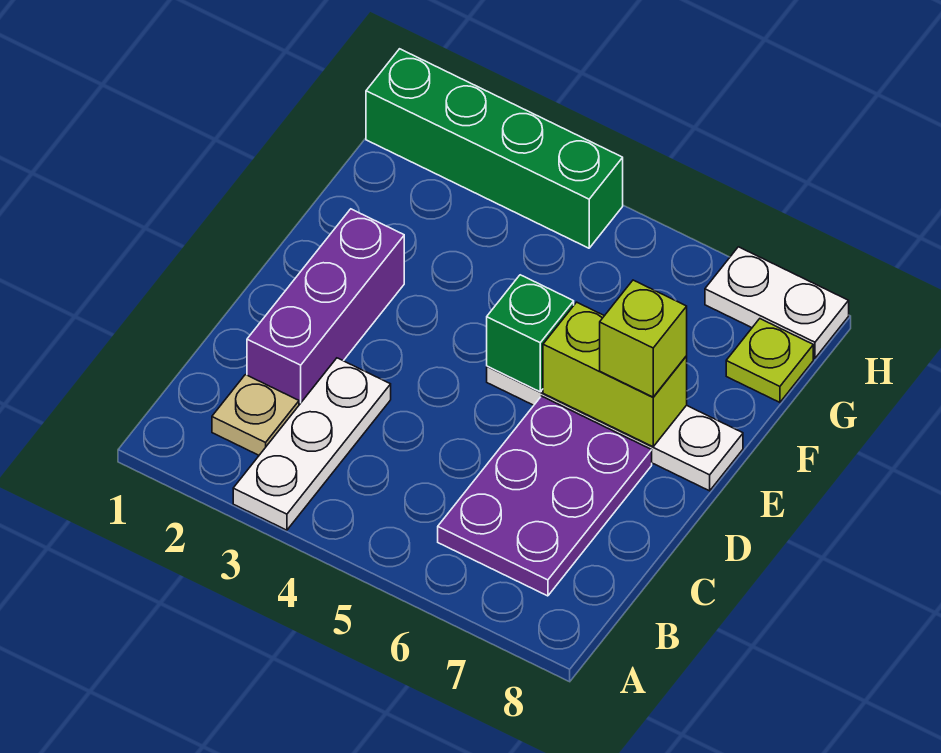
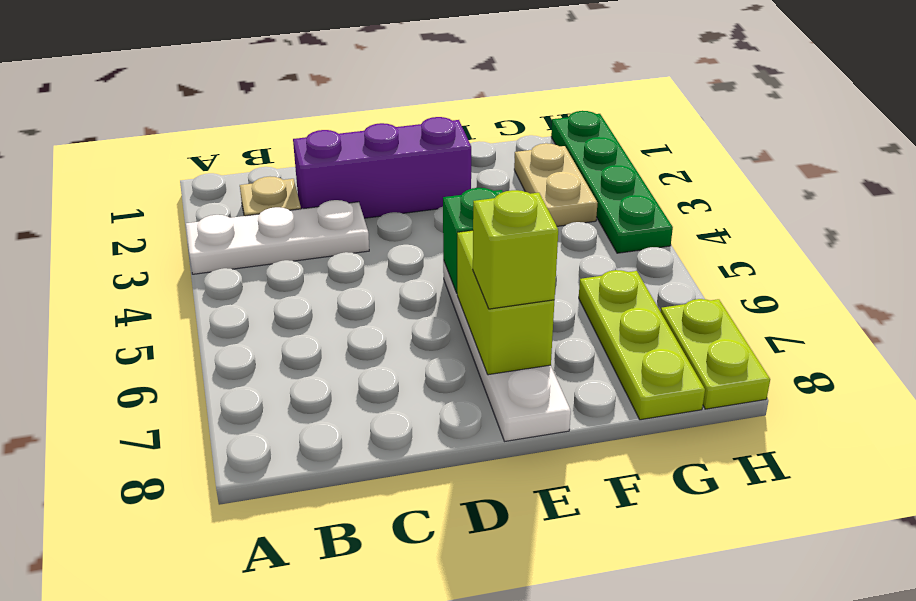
purple 2x3 plate [438,396,652,596] -> none
none -> tan 1x2 plate [514,143,597,226]
lime 1x1 plate [726,319,813,402] -> lime 1x3 plate [579,270,705,420]
green 1x4 brick [366,49,623,248] -> green 1x4 plate [551,111,673,253]
white 1x2 plate [705,247,849,358] -> lime 1x2 plate [661,299,770,409]

